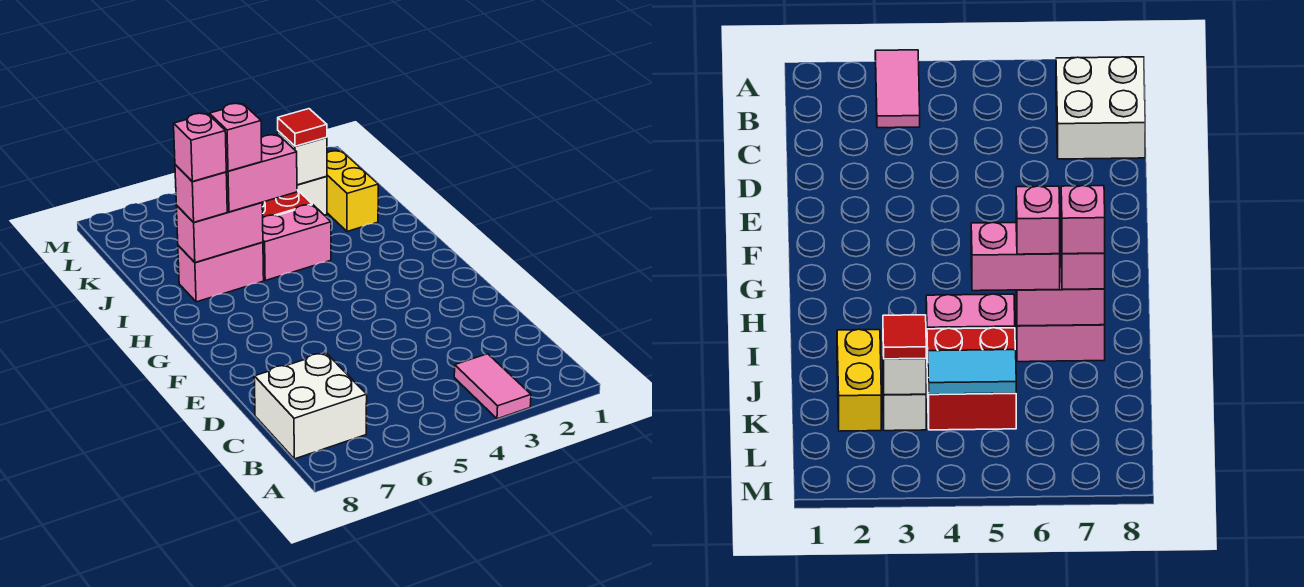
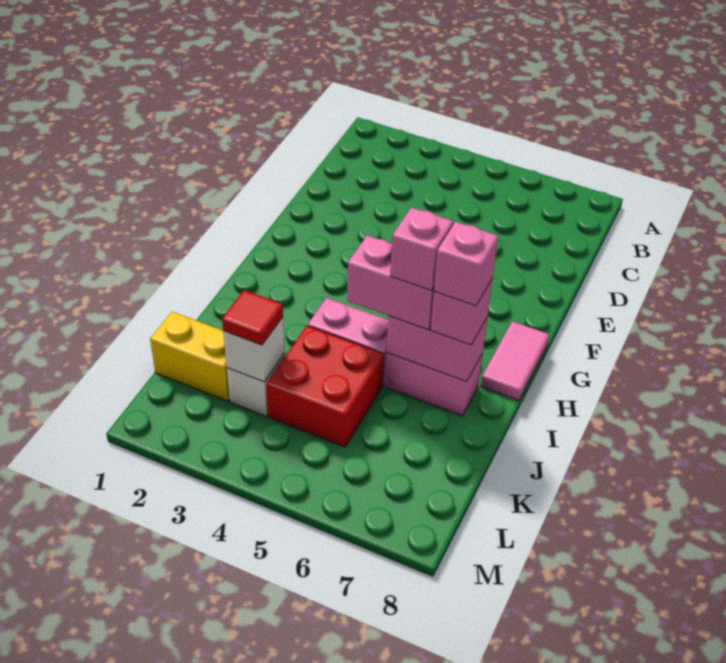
pink 1x2 tile [454,354,531,419] -> pink 1x2 tile moved to [481,321,549,401]
white 2x2 brick [254,353,367,459] -> none
yellow 1x2 brick [327,151,378,231] -> yellow 1x2 brick turned to [150,312,230,401]
cyan 1x2 tile [928,350,1016,394] -> none

